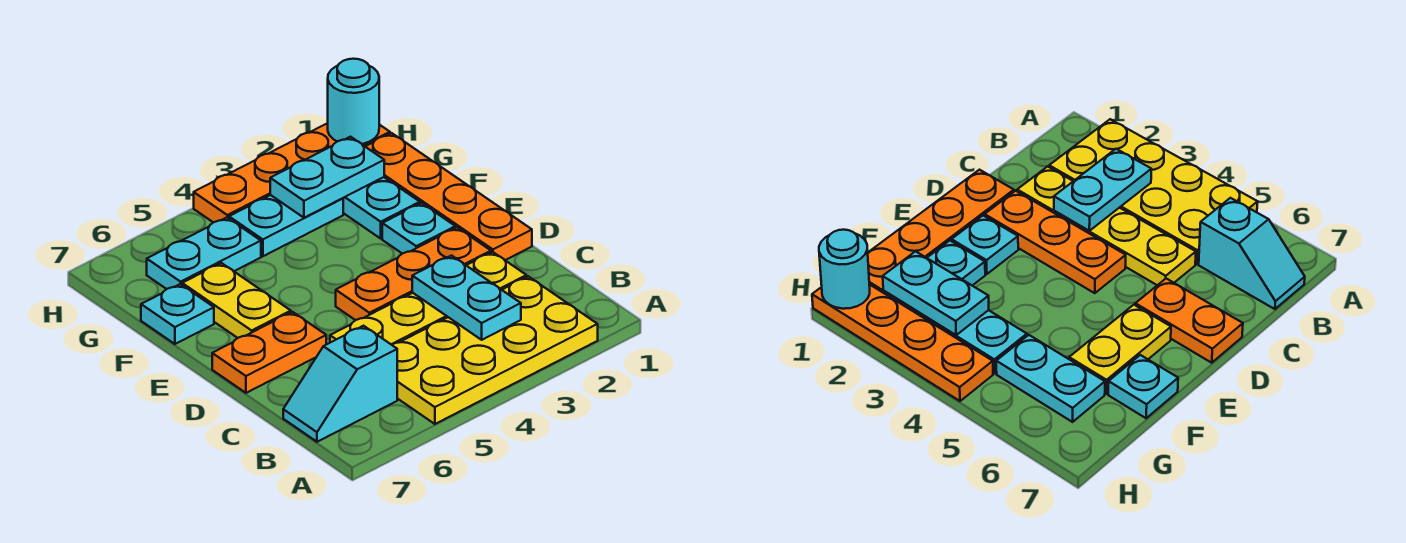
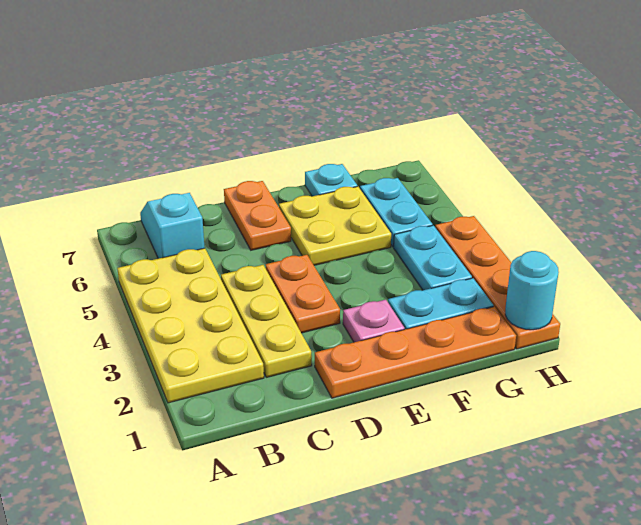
cyan 1x2 plate [412,256,521,340] -> none
yellow 1x4 plate [330,252,526,345] -> yellow 1x3 plate [221,265,312,377]
orange 1x3 plate [336,228,491,320] -> orange 1x2 plate [266,255,340,333]
cyan 1x1 plate [382,203,455,254] -> pink 1x1 plate [343,300,404,342]
yellow 1x2 plate [182,263,291,338] -> yellow 2x2 plate [279,186,391,265]
cyan 1x2 plate [270,137,384,218] -> none

